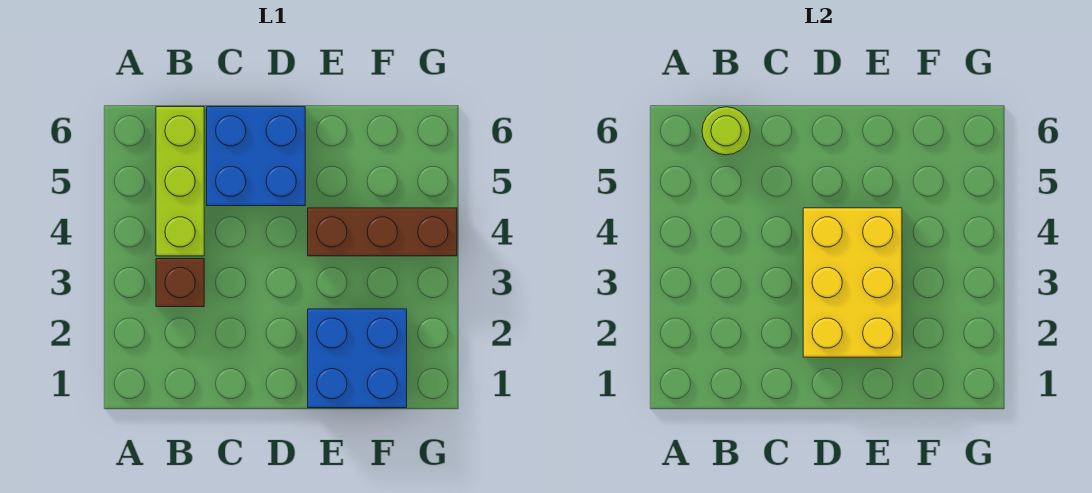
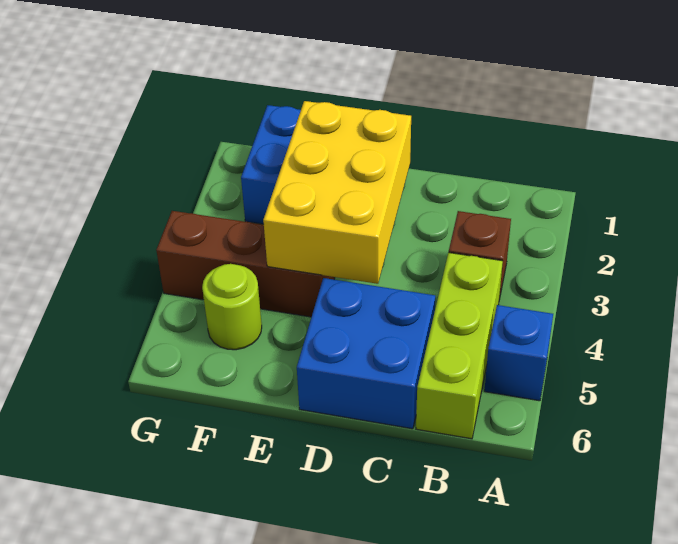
none -> blue 1x1 brick [484,305,553,401]
lime 1x1 round brick [702,107,750,155] -> lime 1x1 round brick moved to [202,264,262,350]

